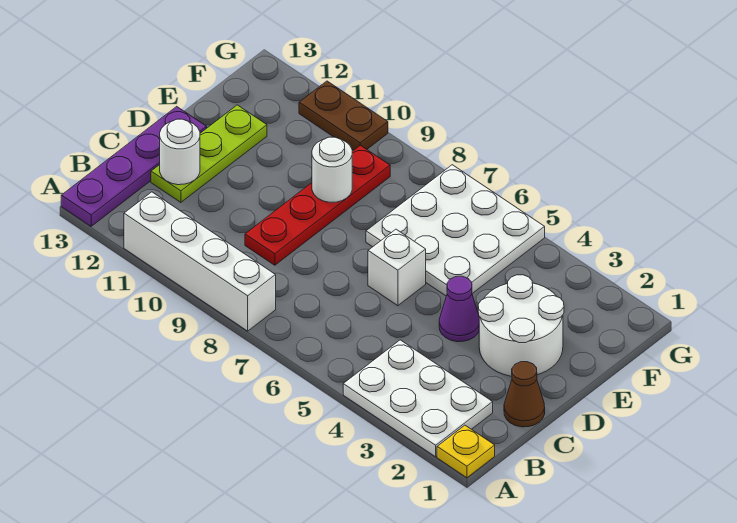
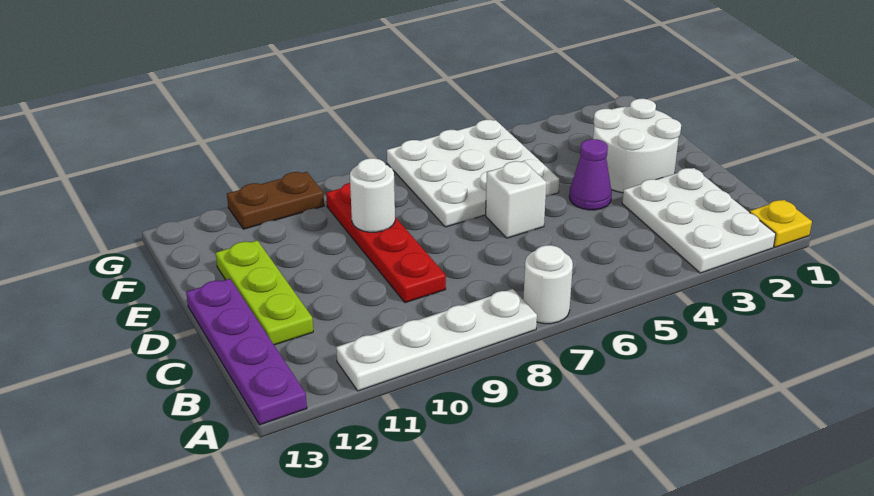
white 2x3 plate [343,340,493,457] -> white 2x3 plate turned to [622,168,776,273]
white 1x4 brick [124,192,276,331] -> white 1x4 plate [336,289,537,391]
brown 1x1 cone [504,362,545,427] -> none
white 1x1 round brick [160,119,200,185] -> white 1x1 round brick moved to [523,245,573,324]

